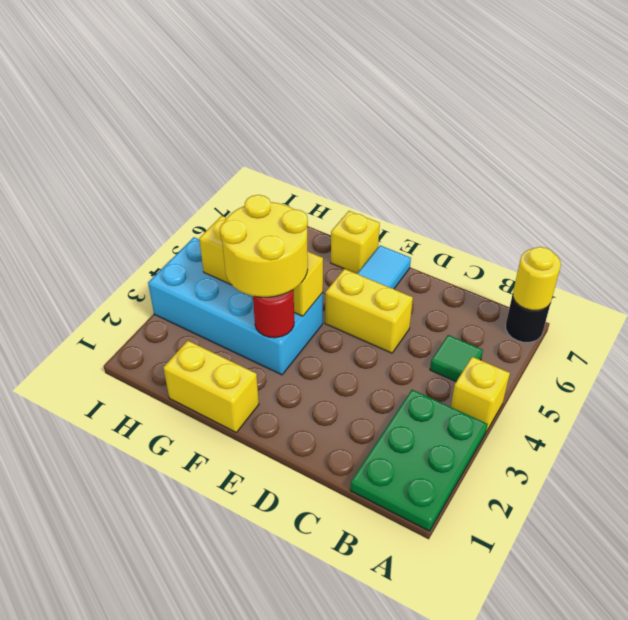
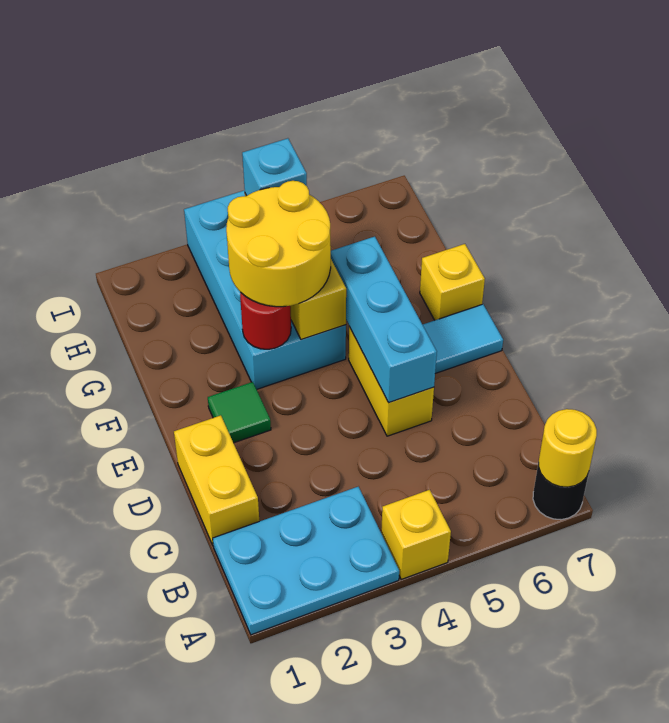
green 2x3 plate [350,390,488,531] -> cyan 2x3 plate [213,487,399,635]
green 1x1 tile [430,335,483,381] -> green 1x1 tile moved to [208,382,271,443]
none -> cyan 1x3 brick [331,237,437,403]
yellow 1x2 brick [163,341,259,432] -> yellow 1x2 brick moved to [174,415,259,545]
none -> cyan 1x1 brick [242,138,307,196]

